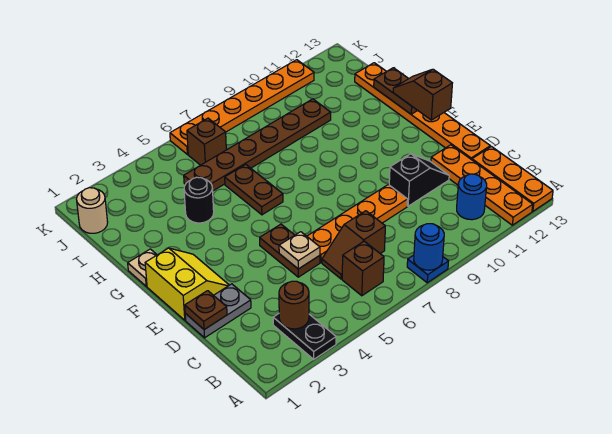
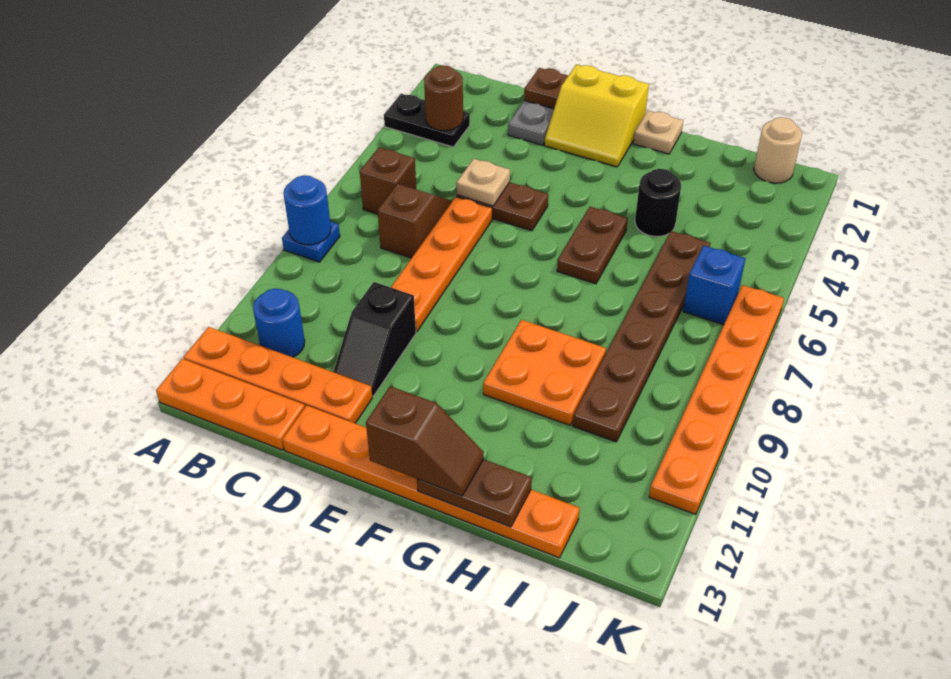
brown 1x2 plate [225,164,283,215] -> brown 1x2 plate turned to [557,207,628,284]
none -> orange 2x2 plate [483,320,606,425]
brown 1x1 brick [187,118,226,165] -> blue 1x1 brick [683,246,746,325]

